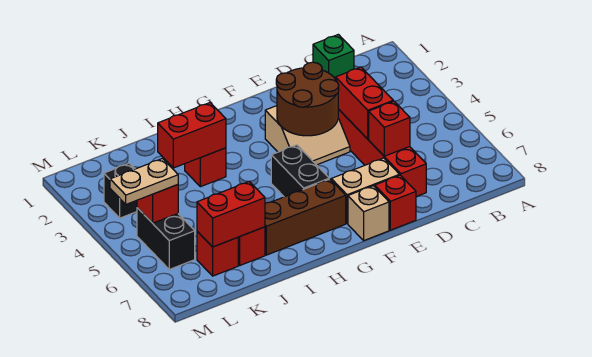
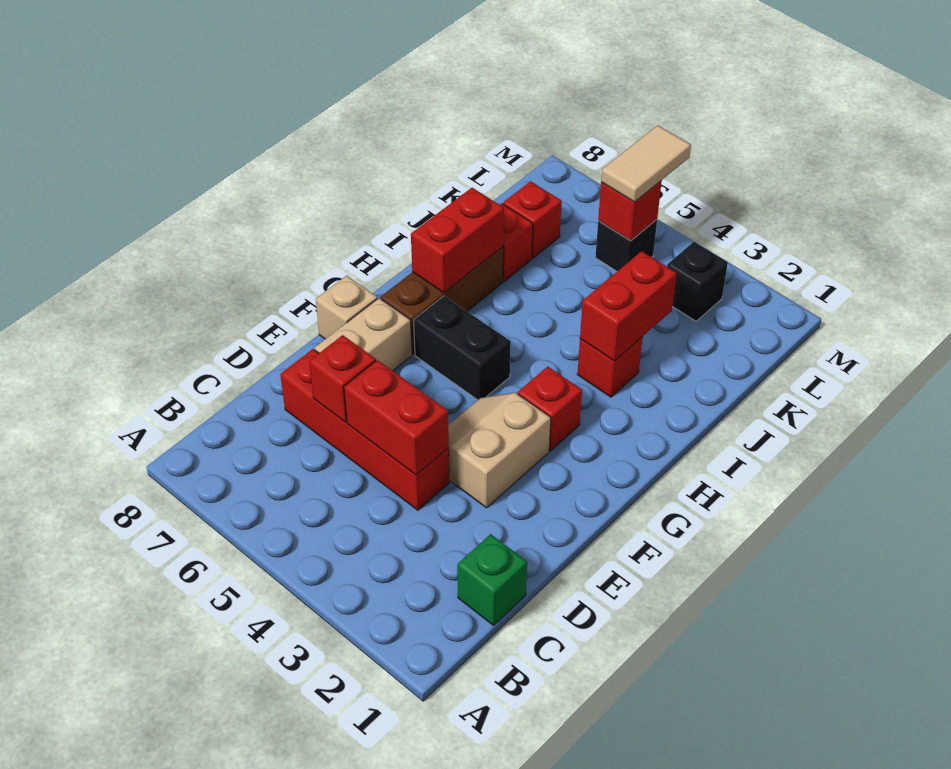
brown 2x2 round brick [276,62,339,136] -> none
red 1x1 brick [375,175,416,230] -> red 1x1 brick moved to [518,366,582,451]
red 1x2 brick [197,181,265,247] -> red 1x2 brick moved to [411,188,504,293]
black 1x2 brick [137,208,195,269] -> black 1x1 brick [595,220,657,271]
tan 1x2 plate [110,159,178,204] -> tan 1x2 tile [601,125,691,202]

